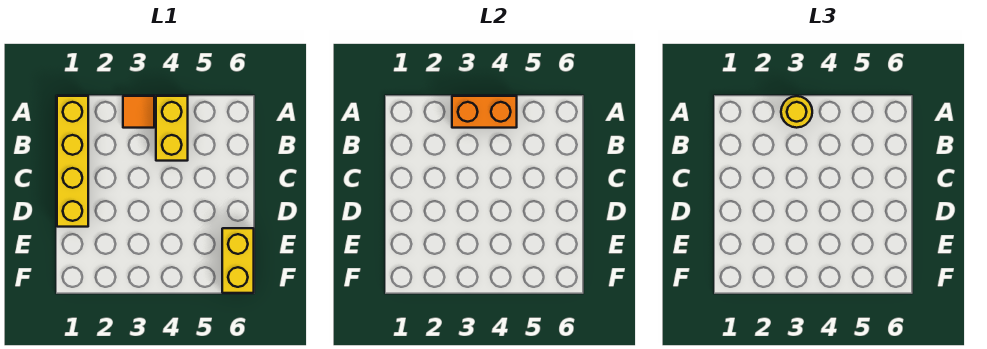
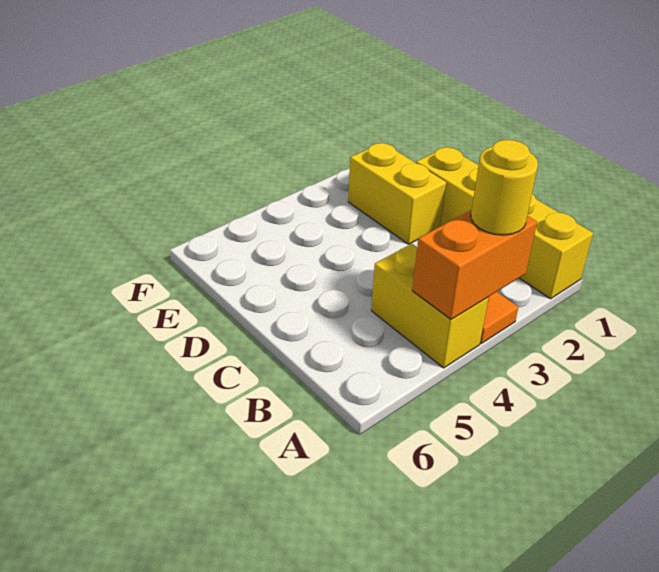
yellow 1x2 brick [222,228,254,293] -> yellow 1x2 brick moved to [348,143,446,244]

